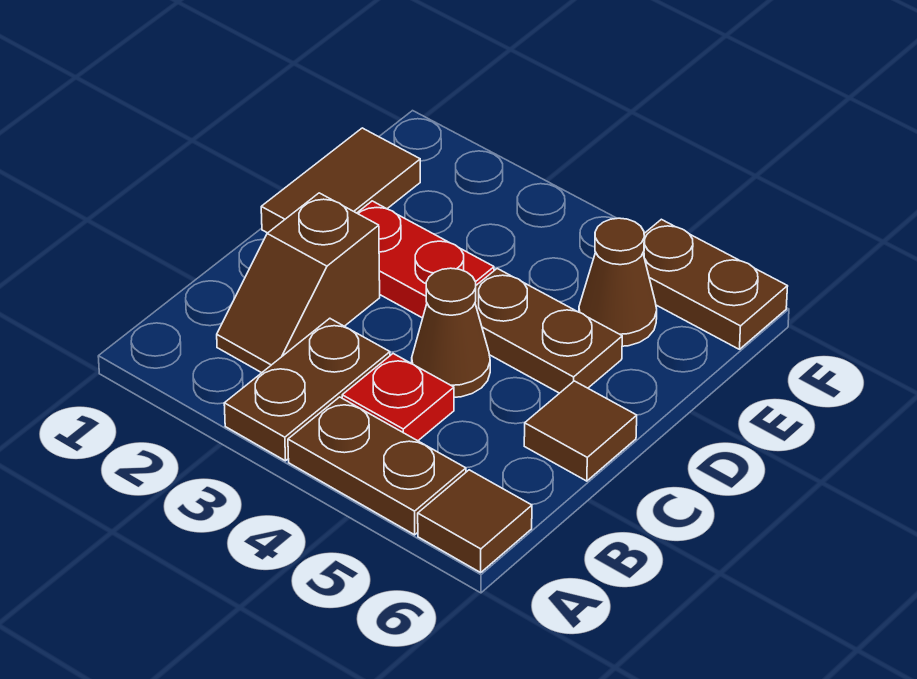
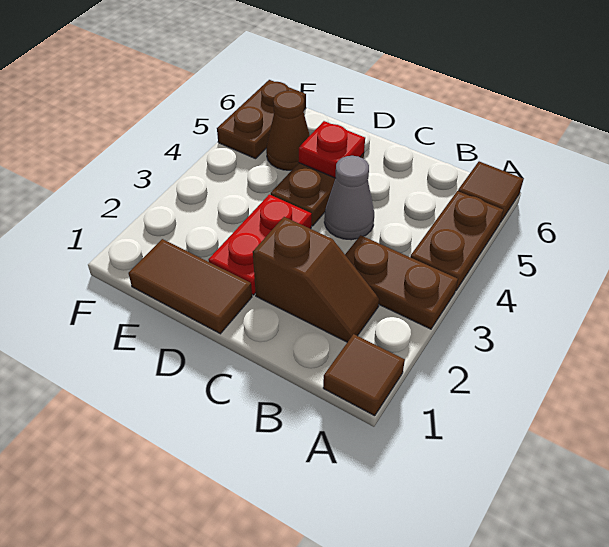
red 1x1 plate [342,354,454,441] -> red 1x1 plate moved to [299,121,365,178]
brown 1x1 cone [412,268,490,397] -> grey 1x1 cone [324,156,374,240]
brown 1x1 tile [524,381,637,481] -> brown 1x1 tile moved to [323,334,405,416]

